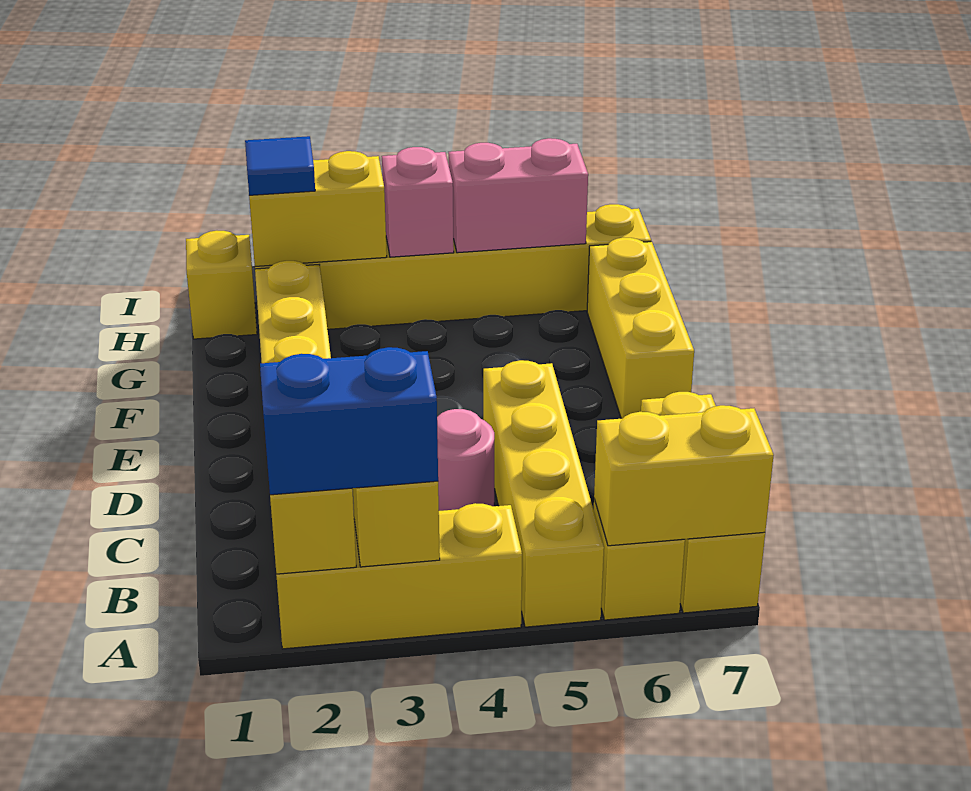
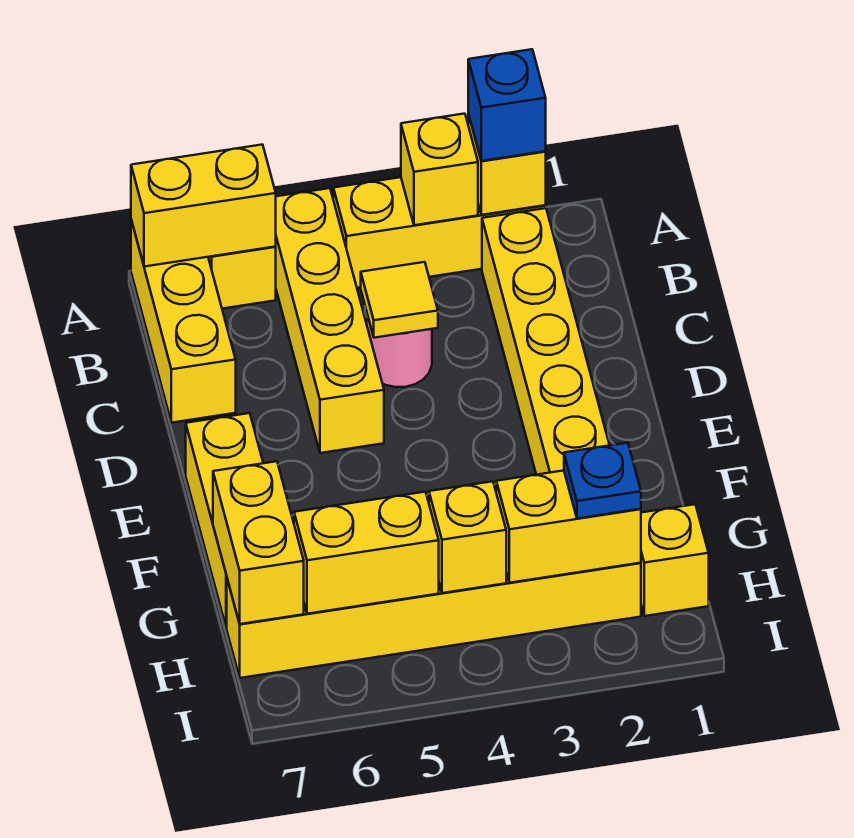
blue 1x2 brick [260,347,438,495] -> blue 1x1 brick [468,49,546,161]
none -> yellow 1x1 tile [361,262,438,338]
none -> yellow 1x2 brick [213,461,304,624]
blue 1x1 tile [245,136,315,195] -> blue 1x1 plate [564,443,641,518]
pink 1x1 brick [382,147,454,257] -> yellow 1x1 brick [429,481,506,593]
pink 1x2 brick [449,138,588,253] -> yellow 1x2 brick [294,492,439,614]

